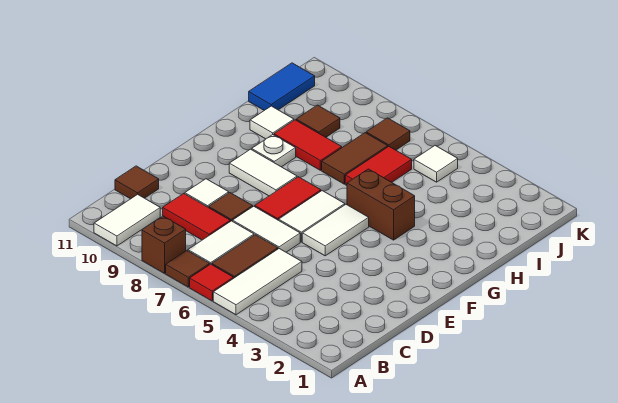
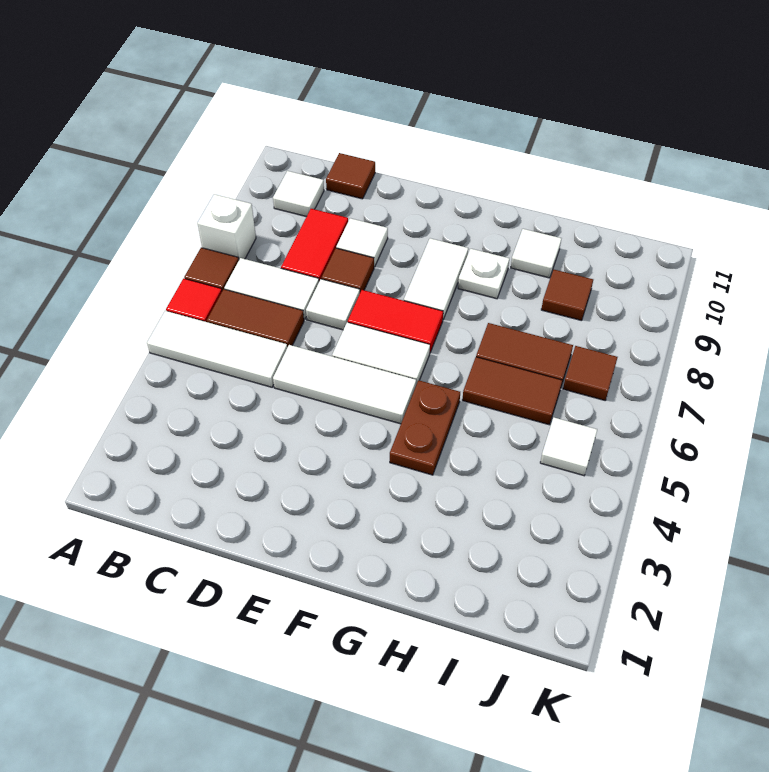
brown 1x1 brick [142,216,186,273] -> white 1x1 brick [197,194,256,259]
white 1x2 tile [94,194,160,246] -> white 1x1 tile [273,171,324,217]
white 1x2 tile [233,206,300,252] -> white 1x1 tile [306,279,360,330]
white 1x2 tile [302,205,369,256] -> white 1x3 tile [273,345,416,424]
brown 1x2 brick [347,169,415,240] -> brown 1x2 plate [390,380,460,475]
red 1x2 tile [345,147,412,186] -> brown 1x2 tile [462,357,562,425]
red 1x2 tile [274,120,342,170] -> none
blue 1x2 tile [249,63,315,110] -> none

